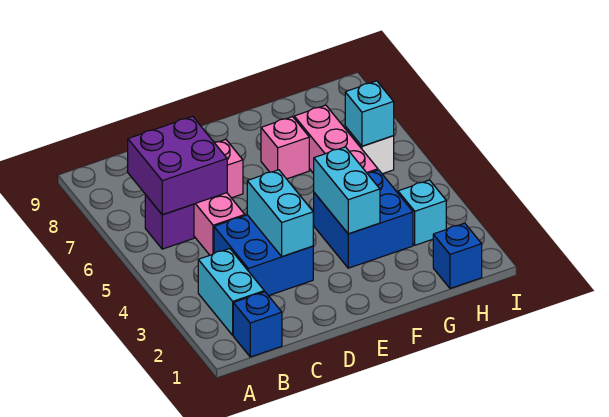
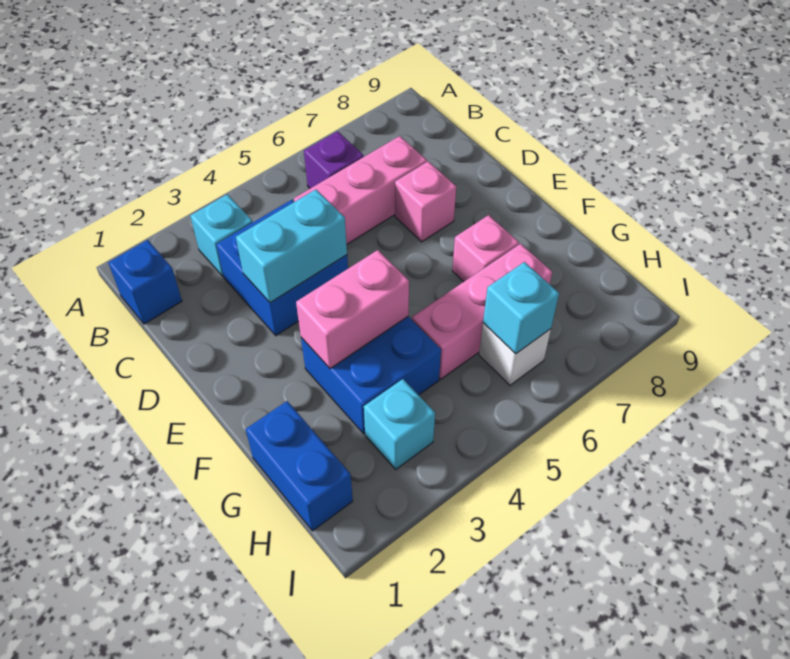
cyan 1x2 brick [198,249,264,335] -> cyan 1x1 brick [190,194,253,276]
purple 2x2 brick [128,116,227,215] -> none
cyan 1x2 brick [314,147,380,234] -> pink 1x2 brick [296,250,409,369]
blue 1x1 brick [433,223,482,288] -> blue 1x2 brick [246,401,353,531]

